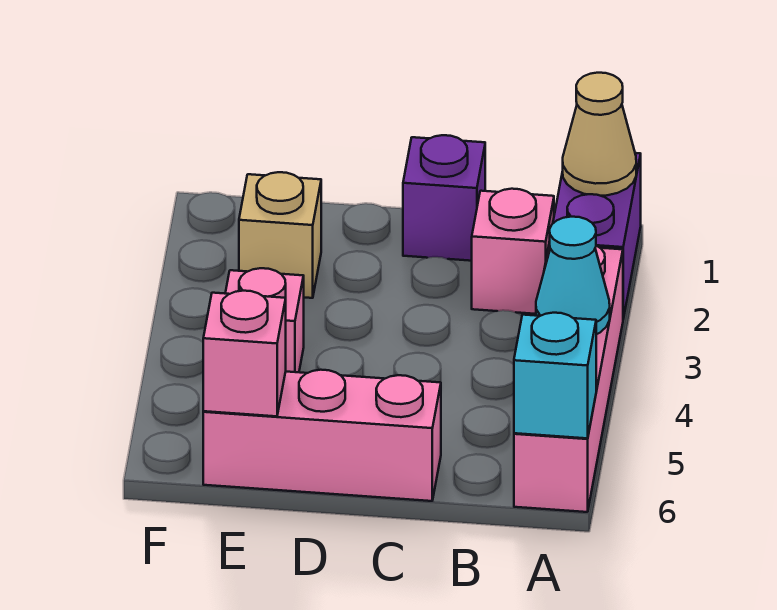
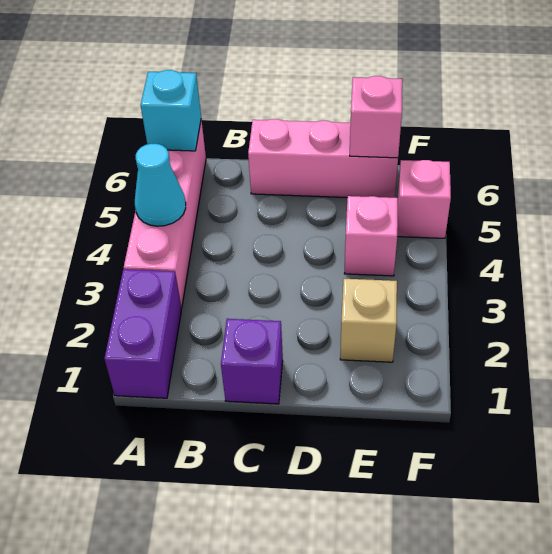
tan 1x1 cone [563,73,636,196] -> none
pink 1x1 brick [472,189,554,314] -> pink 1x1 brick moved to [397,160,451,238]

